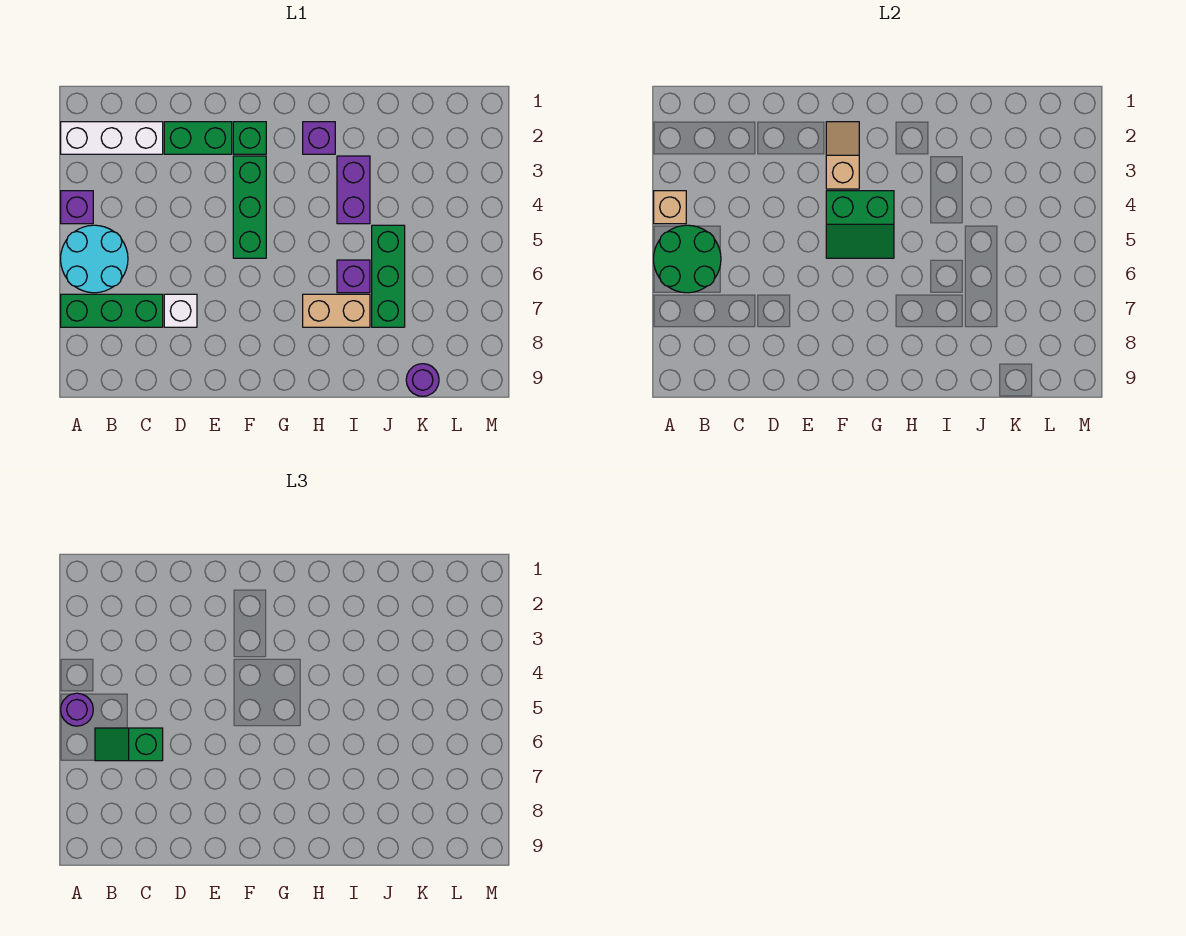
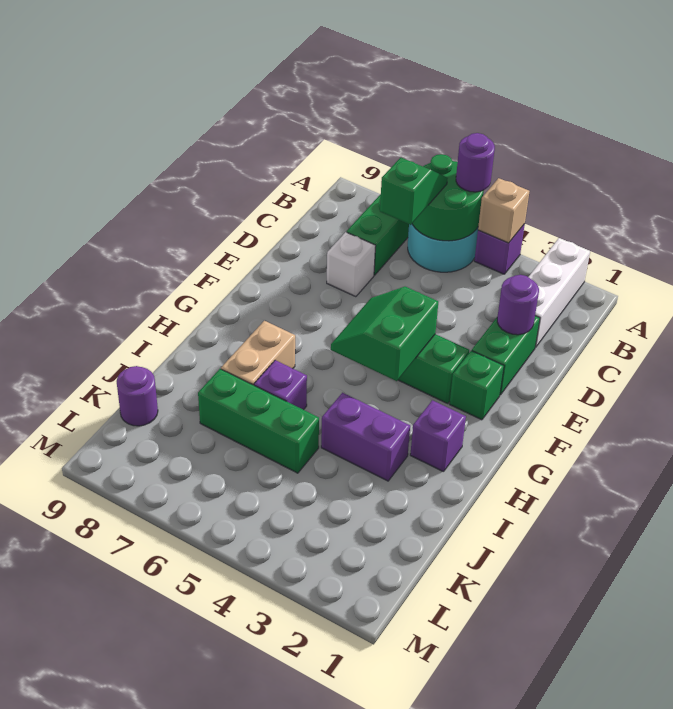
none -> purple 1x1 round brick [497,275,539,335]
tan 1x2 slope [826,122,859,189] -> none

